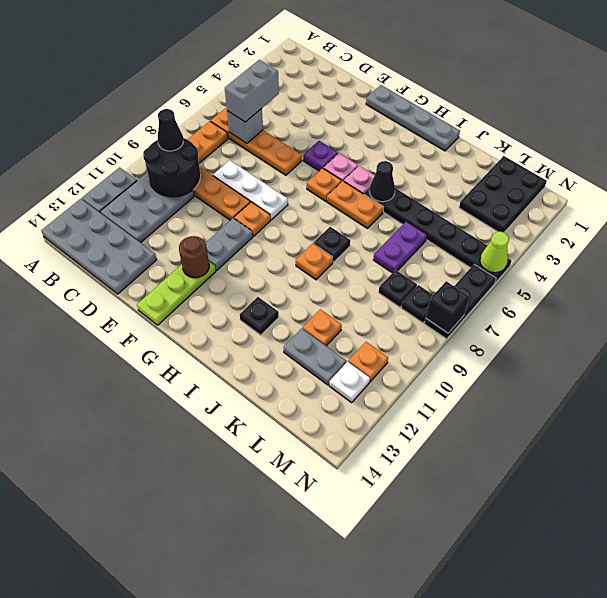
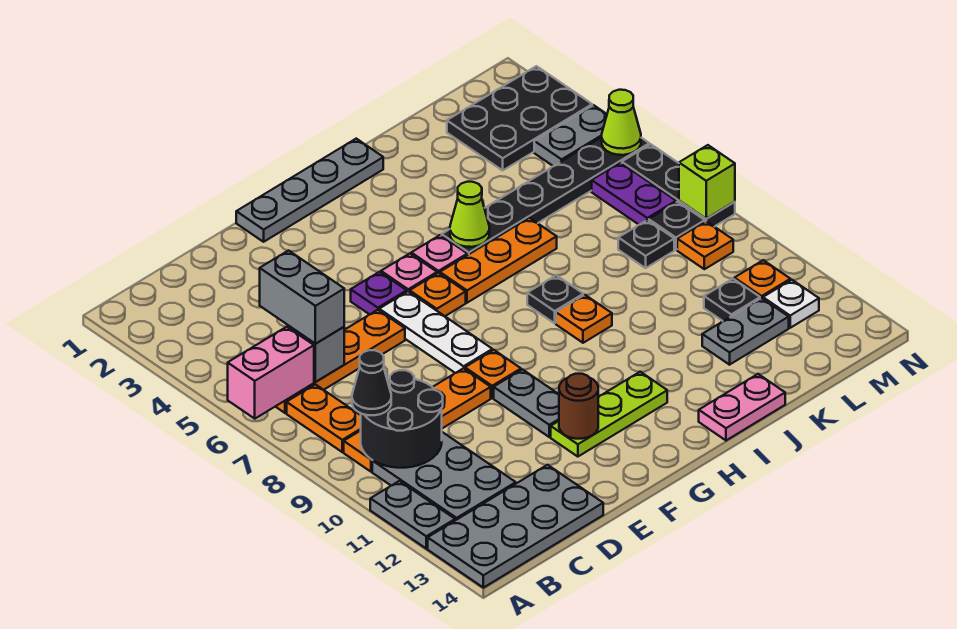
none -> pink 1x2 brick [228,327,314,419]
white 1x3 plate [213,160,288,220] -> white 1x3 plate turned to [379,291,492,373]
lime 1x3 plate [137,262,216,325] -> lime 1x3 plate turned to [551,372,667,457]
orange 1x2 plate [327,181,384,228] -> orange 1x3 plate [440,218,557,303]
black 1x1 cone [370,161,395,202] -> lime 1x1 cone [450,182,489,247]
black 1x1 plate [240,297,279,335] -> black 1x1 plate moved to [704,279,760,321]
none -> pink 1x2 plate [699,374,785,440]
purple 1x2 plate [373,221,427,273] -> purple 1x2 plate moved to [592,163,676,225]
orange 1x1 plate [303,309,342,346] -> orange 1x1 plate moved to [677,221,733,269]
black 2x3 plate [459,156,547,232] -> black 2x3 plate turned to [447,66,592,170]
none -> grey 1x2 plate [534,105,607,166]
black 1x1 brick [426,281,469,333] -> lime 1x1 brick [679,145,735,218]

